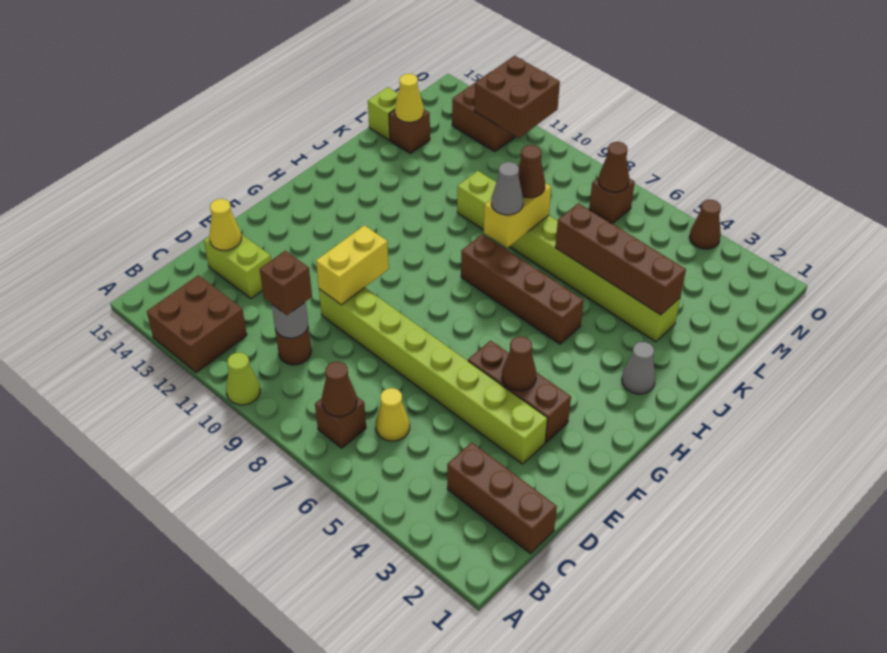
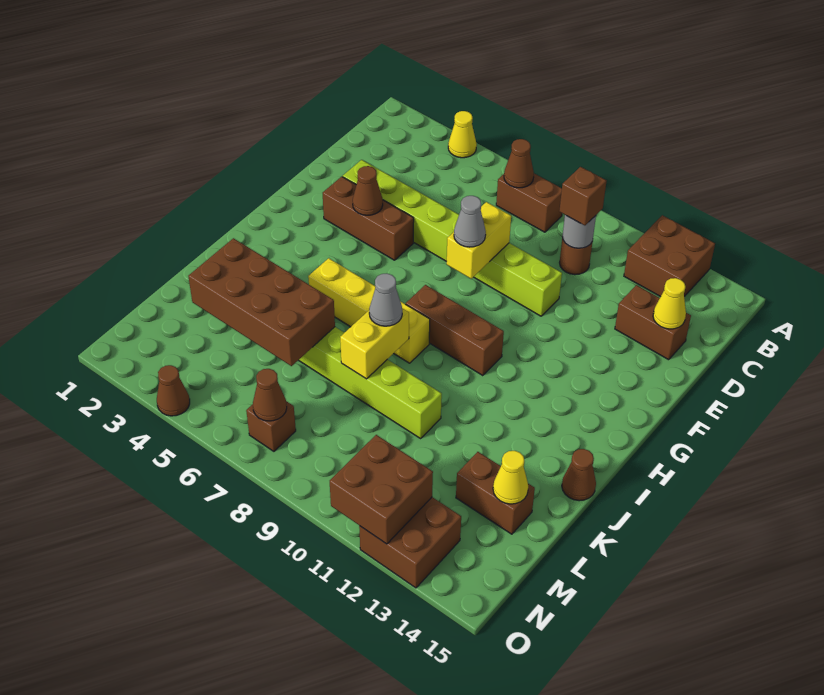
lime 1x1 cone [226,353,260,405] -> none
brown 1x1 brick [315,397,366,448] -> brown 1x2 brick [496,174,562,232]
brown 1x3 brick [447,442,557,554] -> brown 1x3 brick moved to [406,285,504,376]
yellow 1x1 cone [376,388,410,441] -> yellow 1x1 cone moved to [448,111,477,158]
lime 1x2 brick [204,234,271,299] -> brown 1x2 brick [615,285,691,360]
yellow 1x2 brick [316,225,389,305] -> yellow 1x2 brick moved to [447,202,511,279]
grey 1x1 cone [622,342,656,394] -> grey 1x1 cone moved to [454,196,486,247]
brown 1x4 brick [461,234,584,344] -> yellow 1x4 brick [308,258,430,363]
brown 1x4 brick [555,203,686,315] -> brown 2x4 brick [188,238,335,366]
brown 1x1 cone [518,145,545,198] -> brown 1x1 cone moved to [562,449,596,501]
brown 1x1 brick [389,110,430,154] -> brown 1x2 brick [456,452,535,534]
lime 1x1 brick [368,87,398,140] -> none

